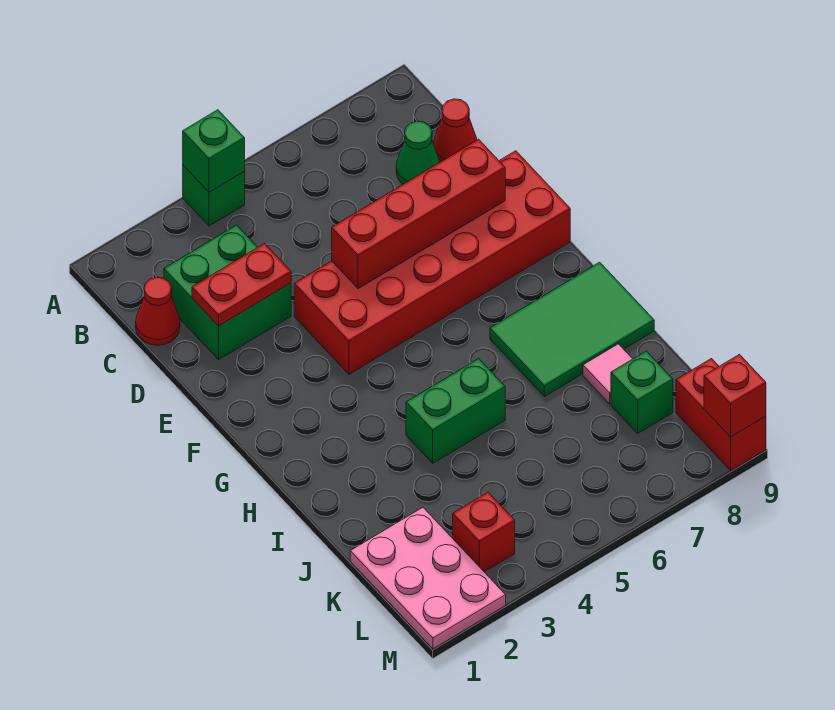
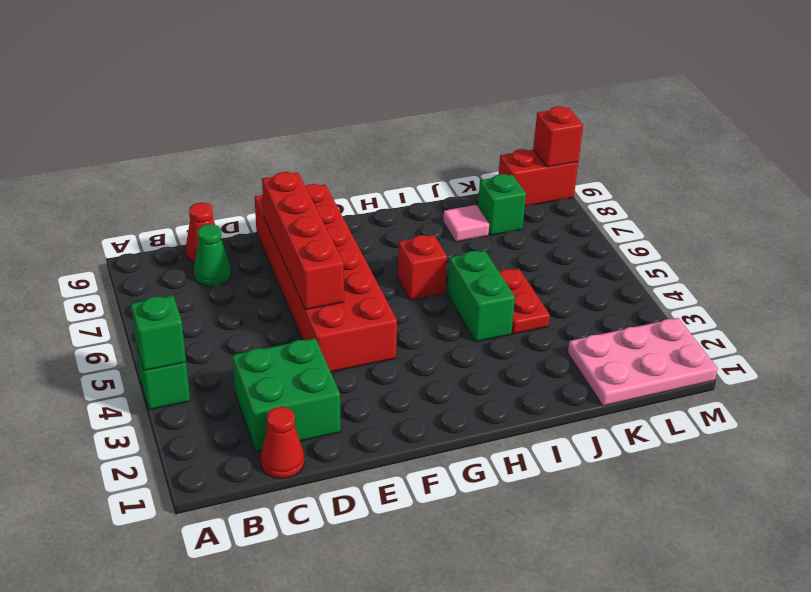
red 1x2 plate [192,244,291,326] -> red 1x2 plate moved to [499,269,550,334]
green 2x3 tile [490,262,654,396] -> none
red 1x1 brick [453,492,515,572] -> red 1x1 brick moved to [398,235,447,300]

